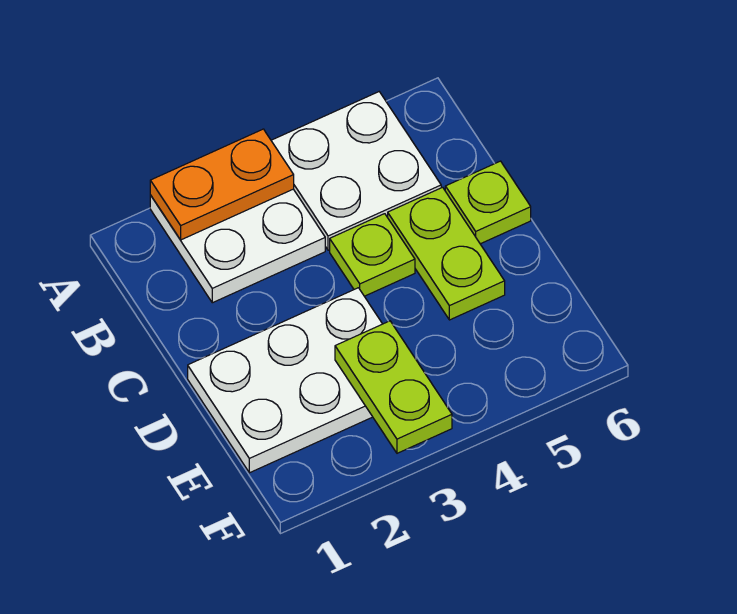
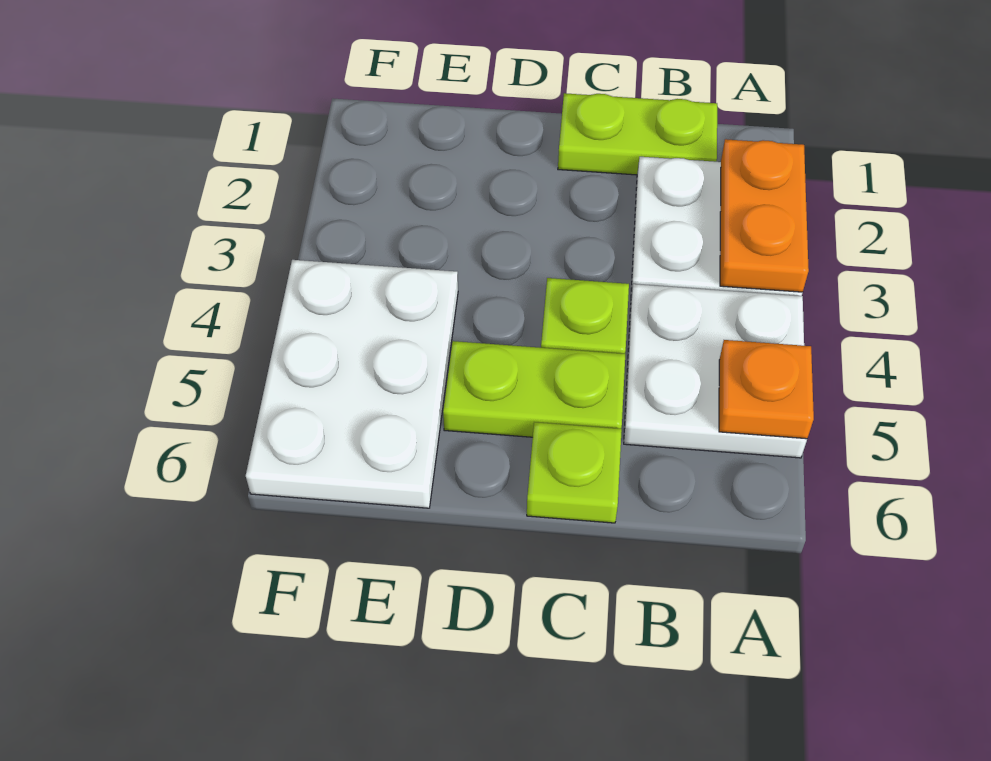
none -> orange 1x1 plate [719,340,814,439]
white 2x3 plate [188,288,382,473] -> white 2x3 plate moved to [246,260,458,508]
lime 1x2 plate [335,321,452,453] -> lime 1x2 plate moved to [558,93,717,175]

